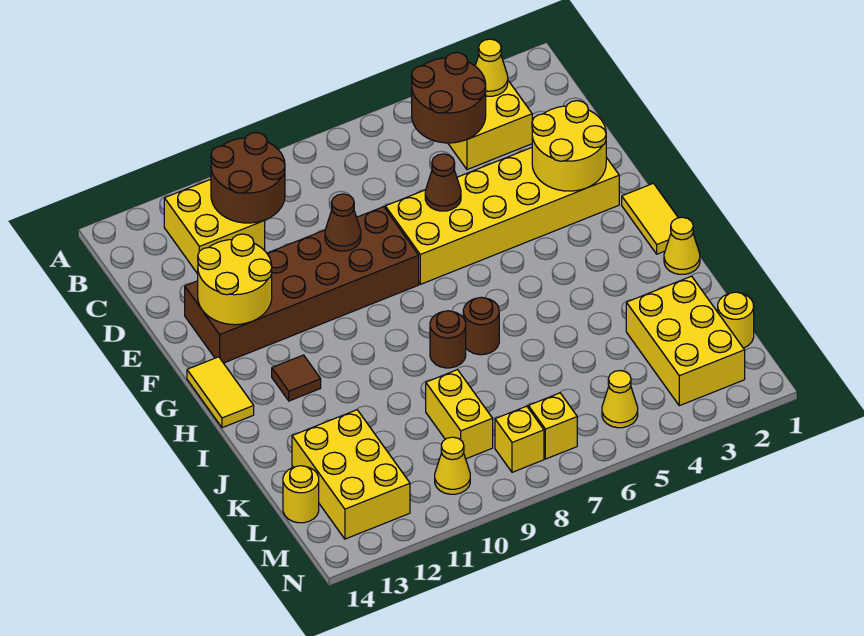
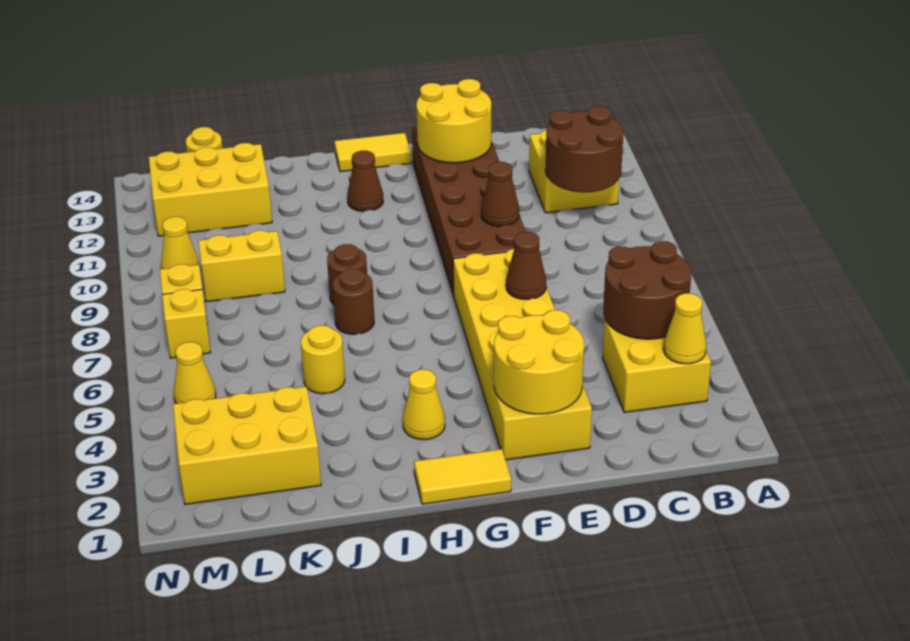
brown 1x1 tile [272,355,321,401] -> brown 1x1 cone [347,151,383,212]
yellow 1x1 cone [664,217,700,274] -> yellow 1x1 cone moved to [403,369,445,440]
yellow 1x1 round brick [718,292,754,348] -> yellow 1x1 round brick moved to [301,325,345,394]

